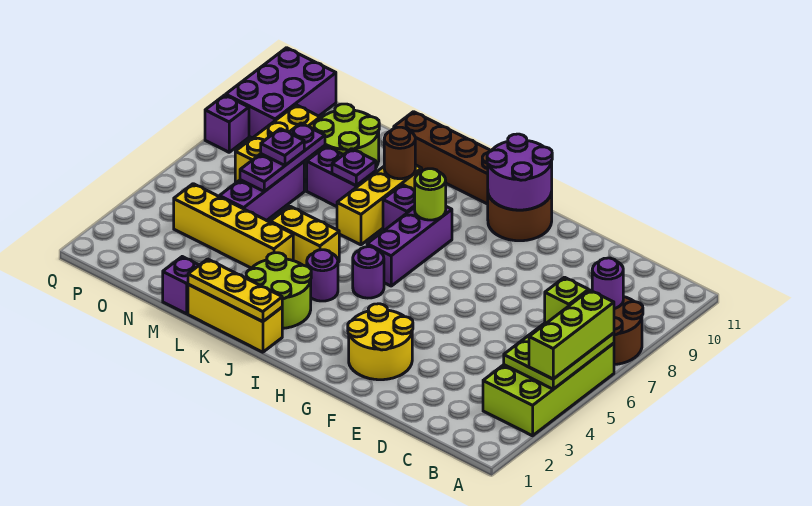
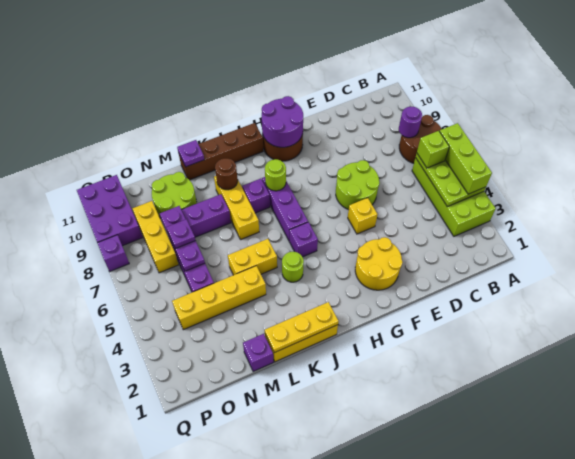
none -> yellow 1x1 brick [348,198,377,234]
purple 1x1 round brick [353,247,384,298] -> purple 1x1 brick [289,222,318,257]
lime 2x2 round brick [246,253,311,328] -> lime 2x2 round brick moved to [336,160,380,210]
purple 1x1 round brick [307,250,338,301] -> lime 1x1 round brick [282,252,304,282]
purple 1x1 plate [332,149,376,186] -> purple 1x1 plate moved to [177,140,204,167]

